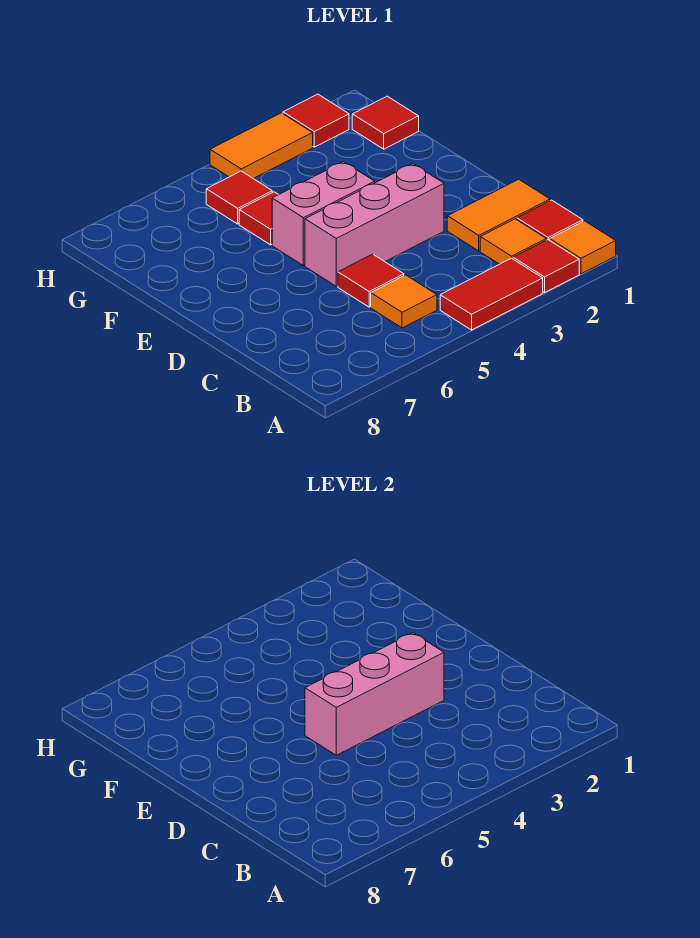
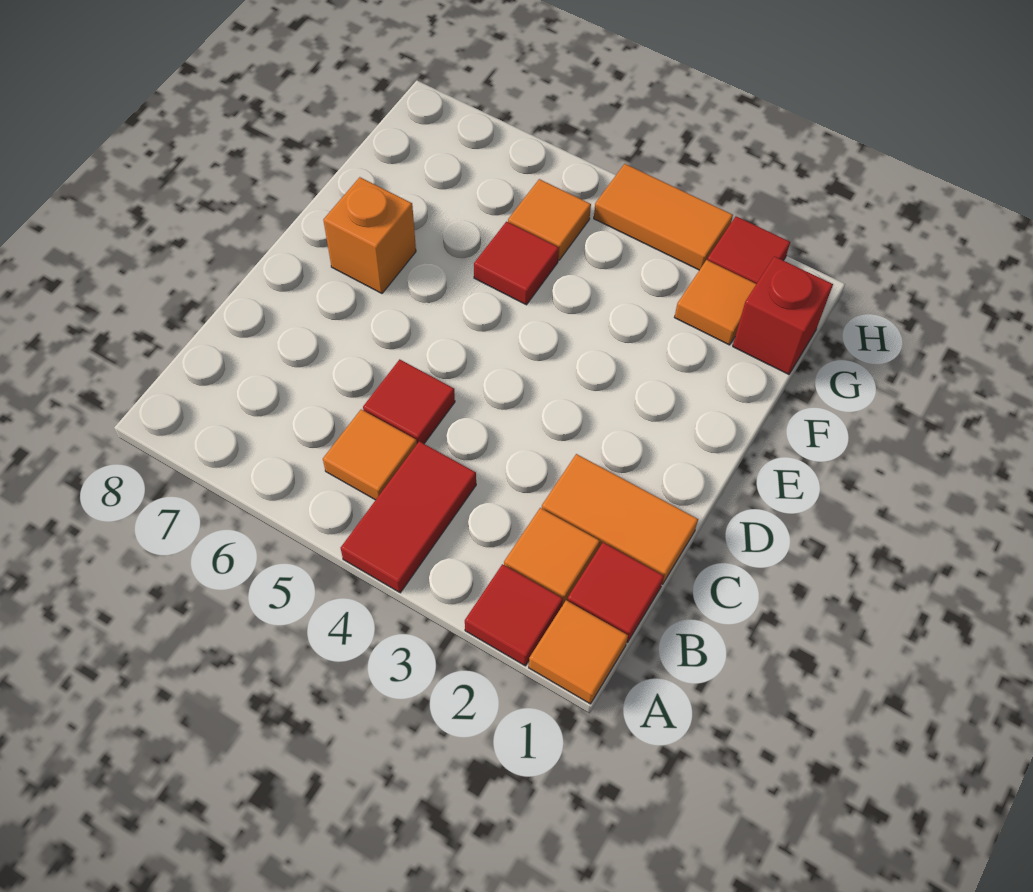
red 1x2 tile [440,258,543,330] -> red 1x2 tile turned to [341,441,476,593]
pink 1x3 brick [305,164,444,286] -> none
pink 1x3 brick [305,633,444,755] -> none
pink 1x2 brick [272,162,375,266] -> none
none -> orange 1x1 brick [323,177,416,293]
red 1x1 tile [352,96,419,149] -> red 1x1 brick [733,256,833,374]
none -> orange 1x1 tile [674,260,756,345]
red 1x1 tile [206,171,272,224] -> orange 1x1 tile [508,179,591,260]

